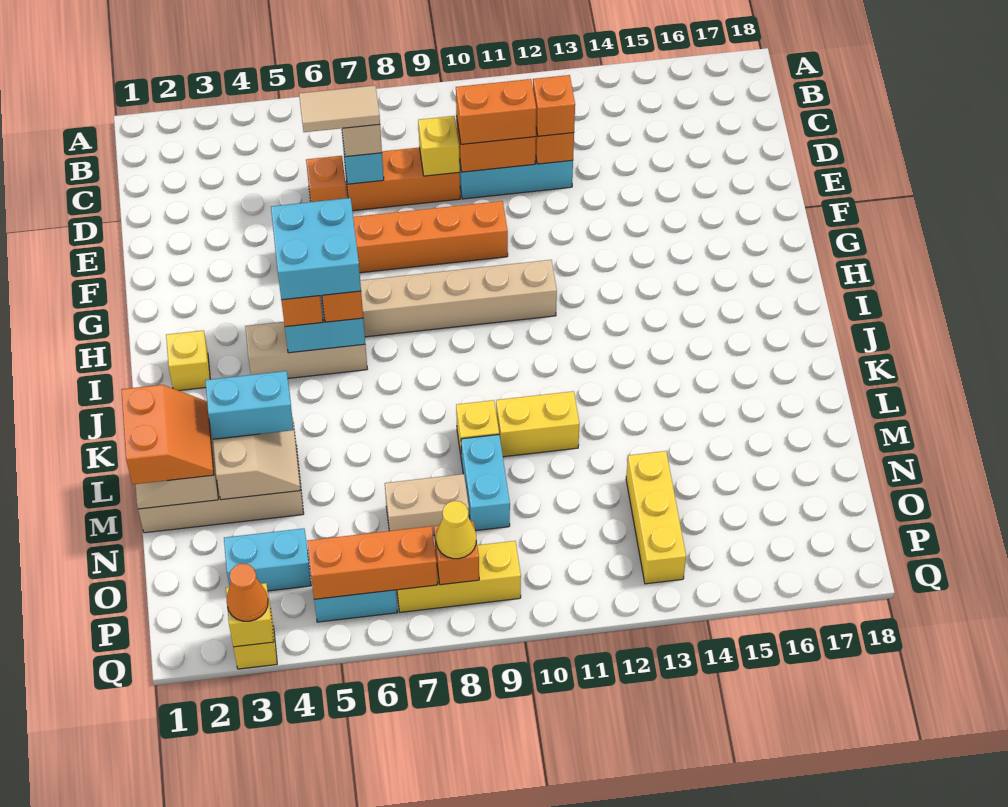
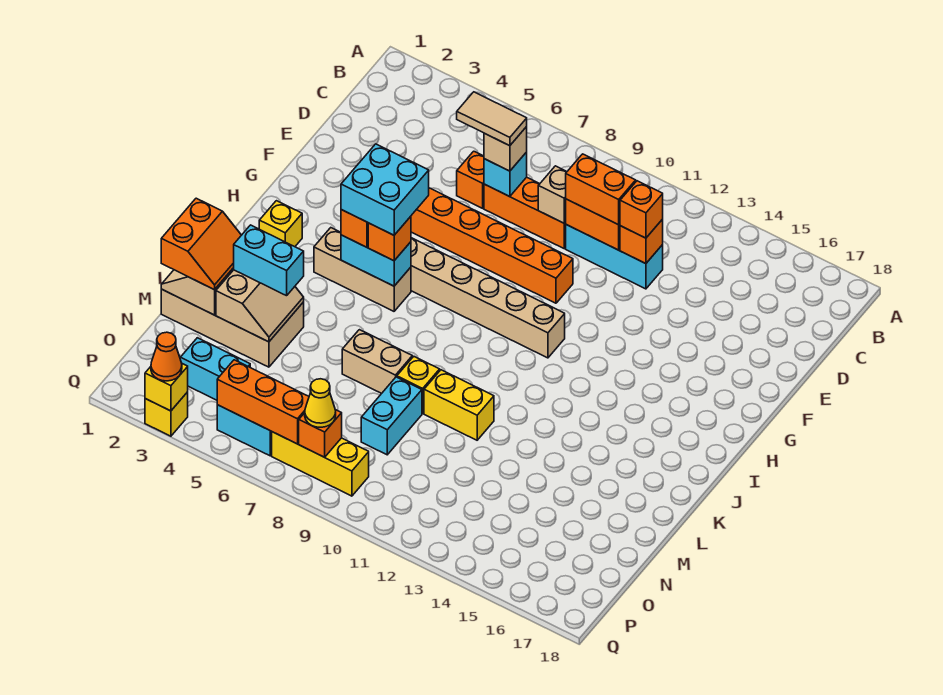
yellow 1x1 brick [418,116,460,176] -> tan 1x1 brick [538,166,567,223]
tan 1x2 brick [385,474,469,535] -> tan 1x2 brick moved to [342,330,412,393]
yellow 1x3 brick [626,451,686,584] -> none

